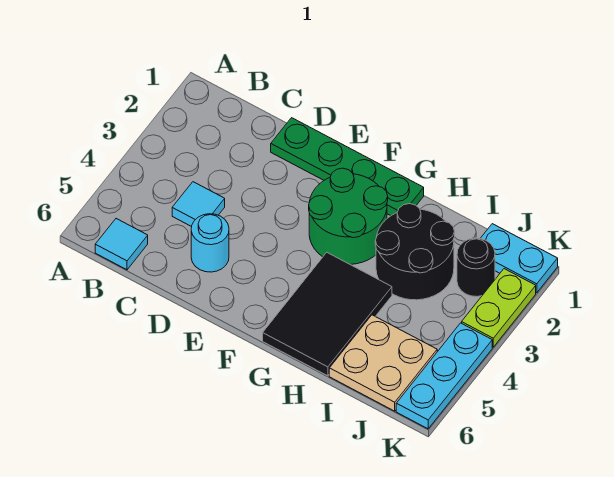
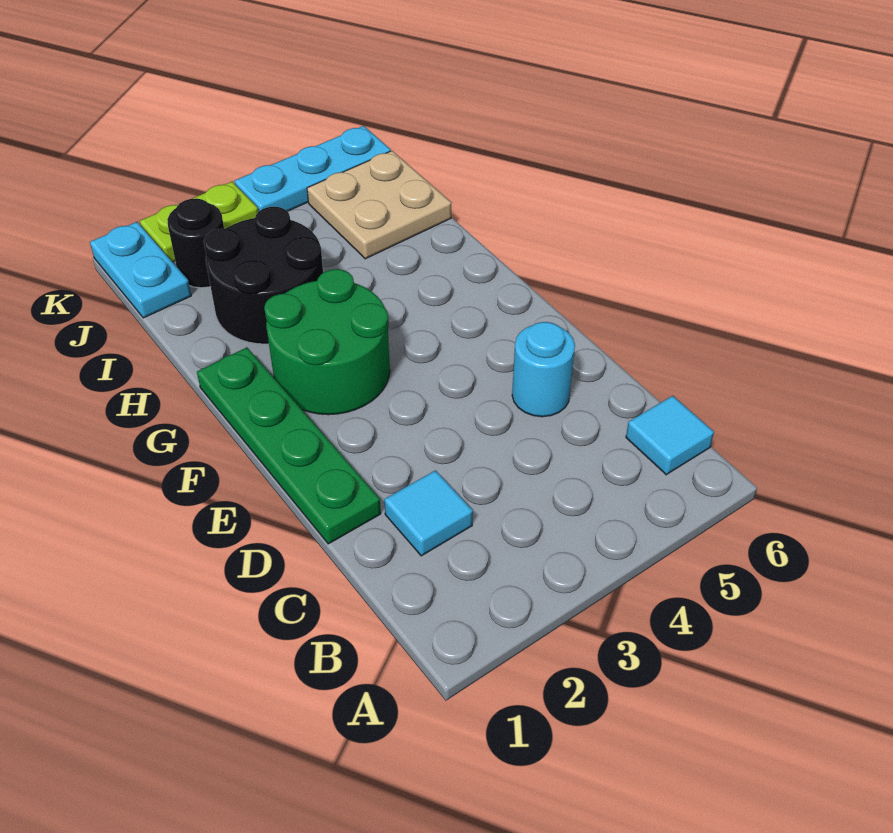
cyan 1x1 tile [172,182,225,227] -> cyan 1x1 tile moved to [384,470,473,556]
black 2x3 tile [263,252,392,376] -> none

